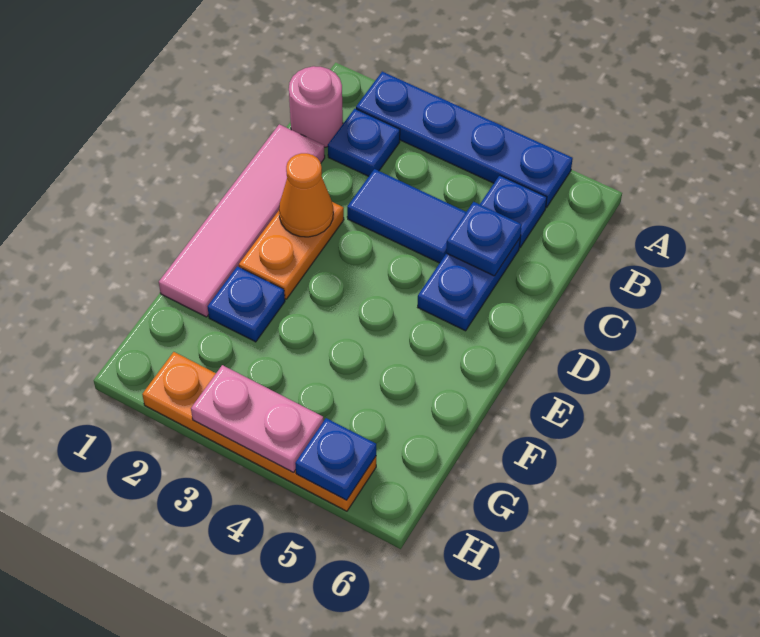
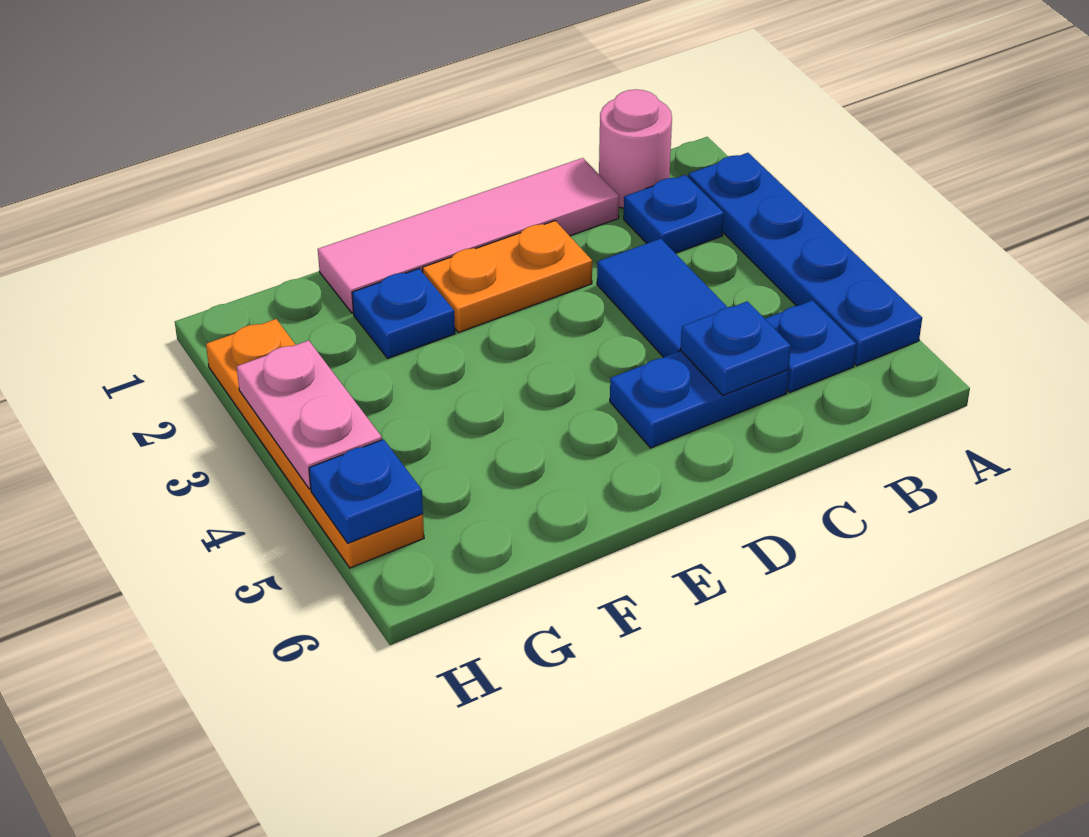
orange 1x1 cone [279,153,333,237] -> none

